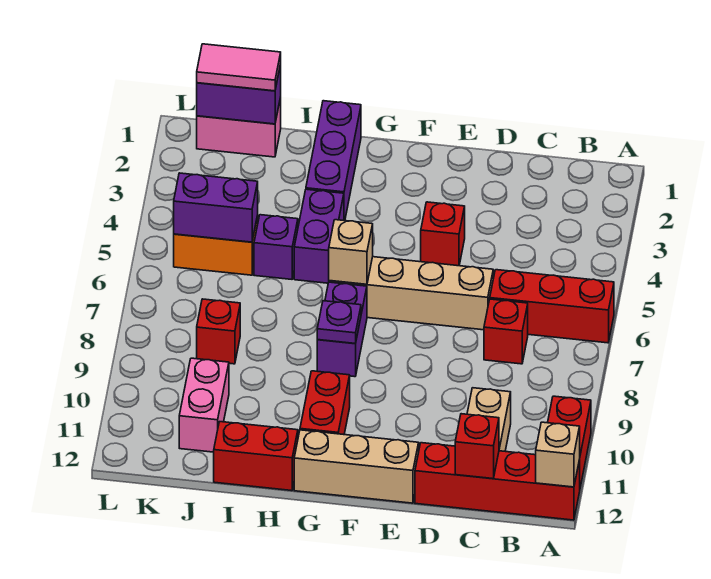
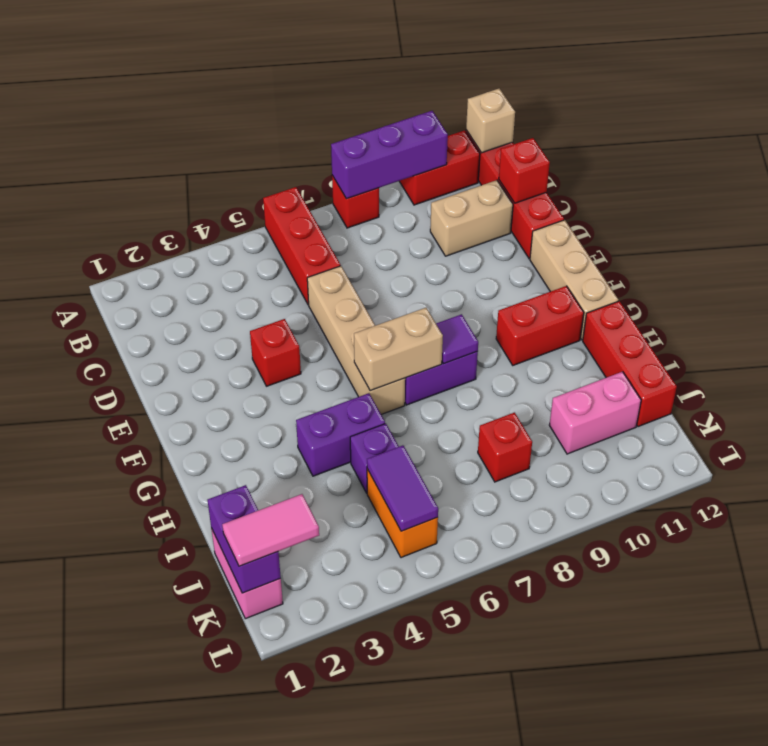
red 1x1 brick [484,299,528,364] -> red 1x1 brick moved to [332,175,379,228]
tan 1x1 brick [329,220,373,284] -> tan 1x2 brick [354,308,443,391]
purple 1x1 plate [317,301,361,344] -> purple 1x1 tile [436,314,478,364]
purple 1x3 brick [306,101,361,221] -> purple 1x3 brick moved to [331,111,448,199]
red 1x2 brick [214,422,298,491] -> red 1x3 brick [583,301,677,427]
pink 1x2 tile [197,44,281,91] -> pink 1x2 tile turned to [222,494,319,566]
purple 1x2 brick [174,173,258,242] -> purple 1x2 tile [367,445,438,531]

